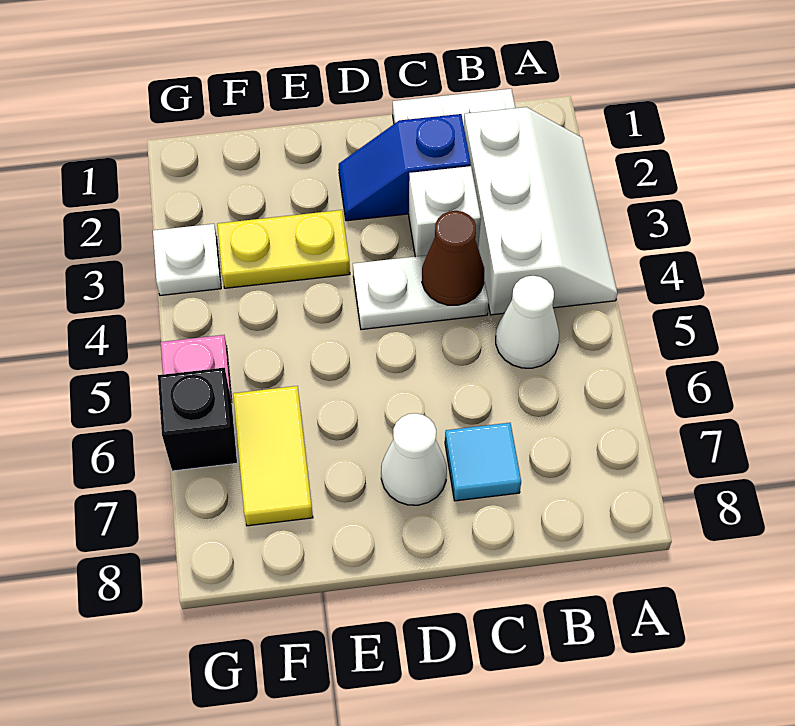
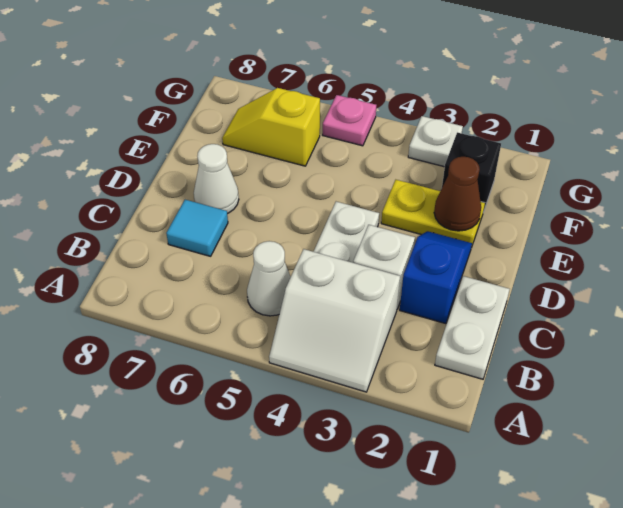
white 2x3 slope [464,107,617,315] -> white 2x2 slope [269,249,400,392]
brown 1x1 cone [422,211,484,305] -> brown 1x1 cone moved to [434,157,481,231]
yellow 1x2 plate [217,210,350,288] -> yellow 1x2 plate turned to [381,180,485,248]
yellow 1x2 tile [233,386,313,526] -> yellow 1x2 slope [222,88,320,166]
black 1x1 brick [158,368,237,471] -> black 1x1 brick moved to [442,132,501,212]

